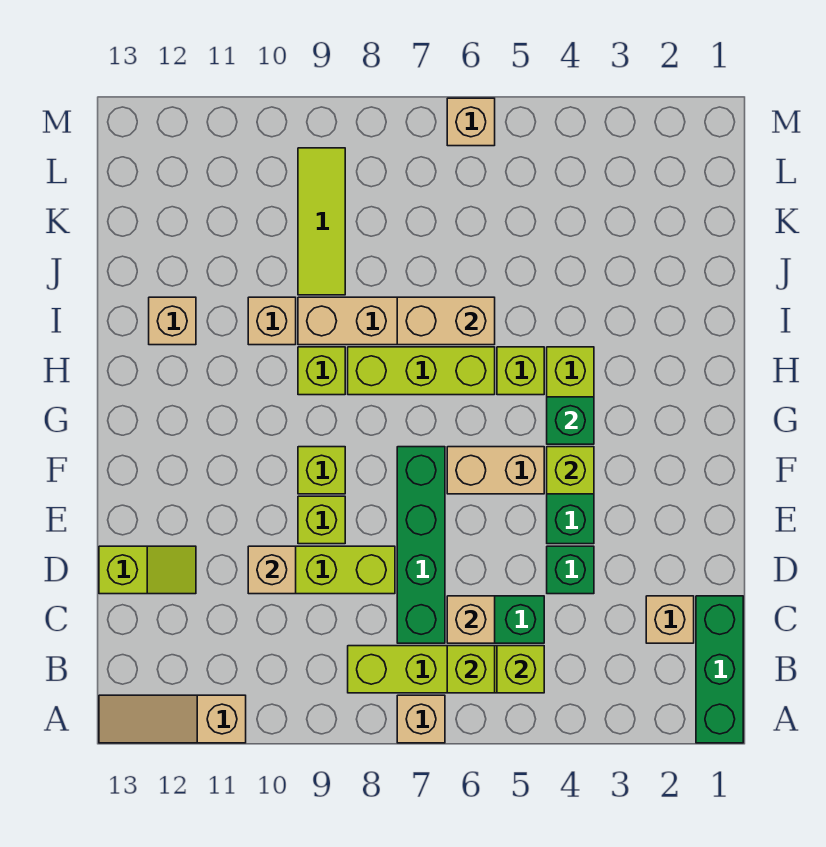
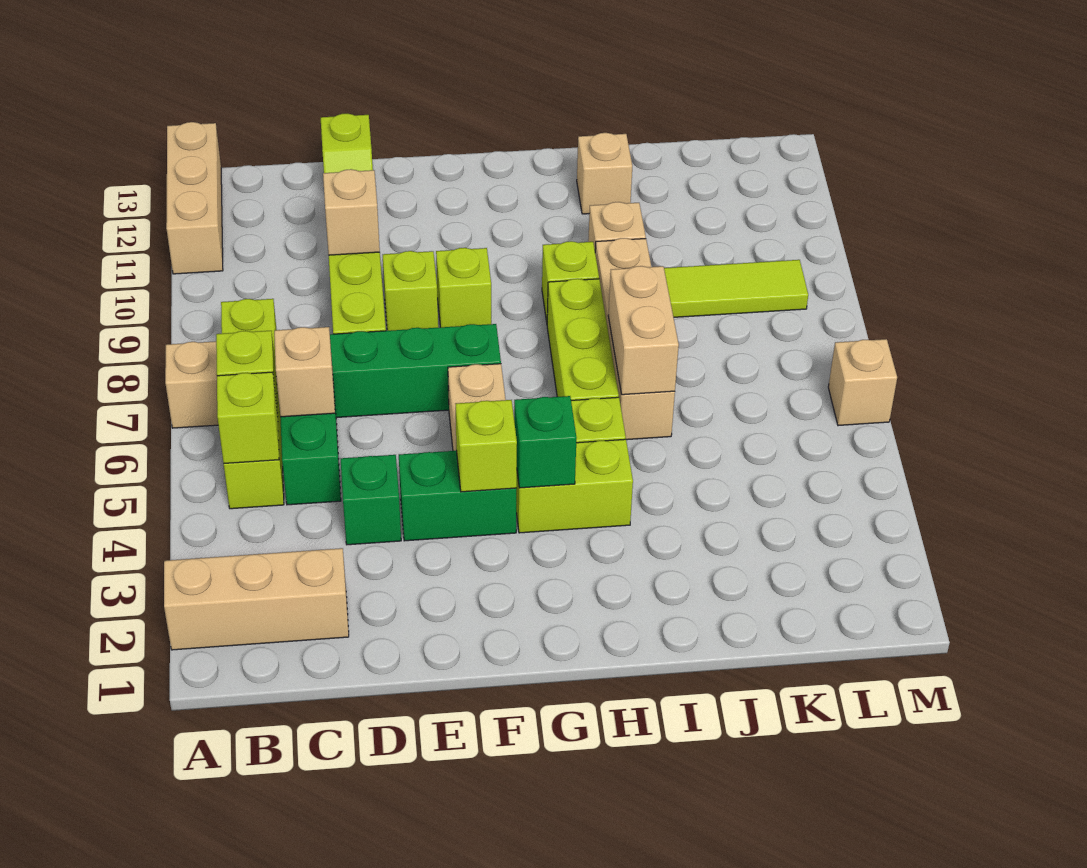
green 1x3 brick [696,596,743,743] -> none
tan 1x3 slope [99,695,246,743] -> tan 1x3 brick [166,122,223,274]
tan 1x1 brick [646,596,694,643] -> tan 1x3 brick [164,548,349,650]

